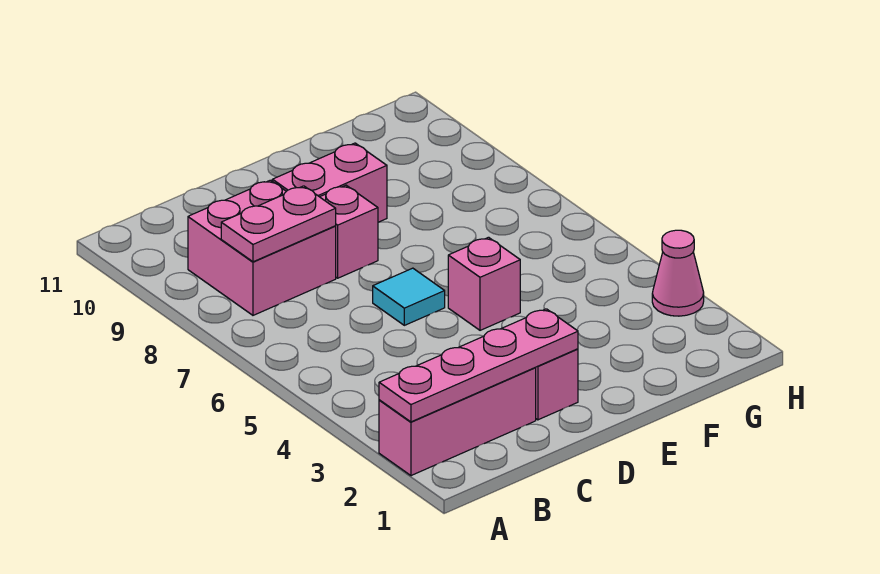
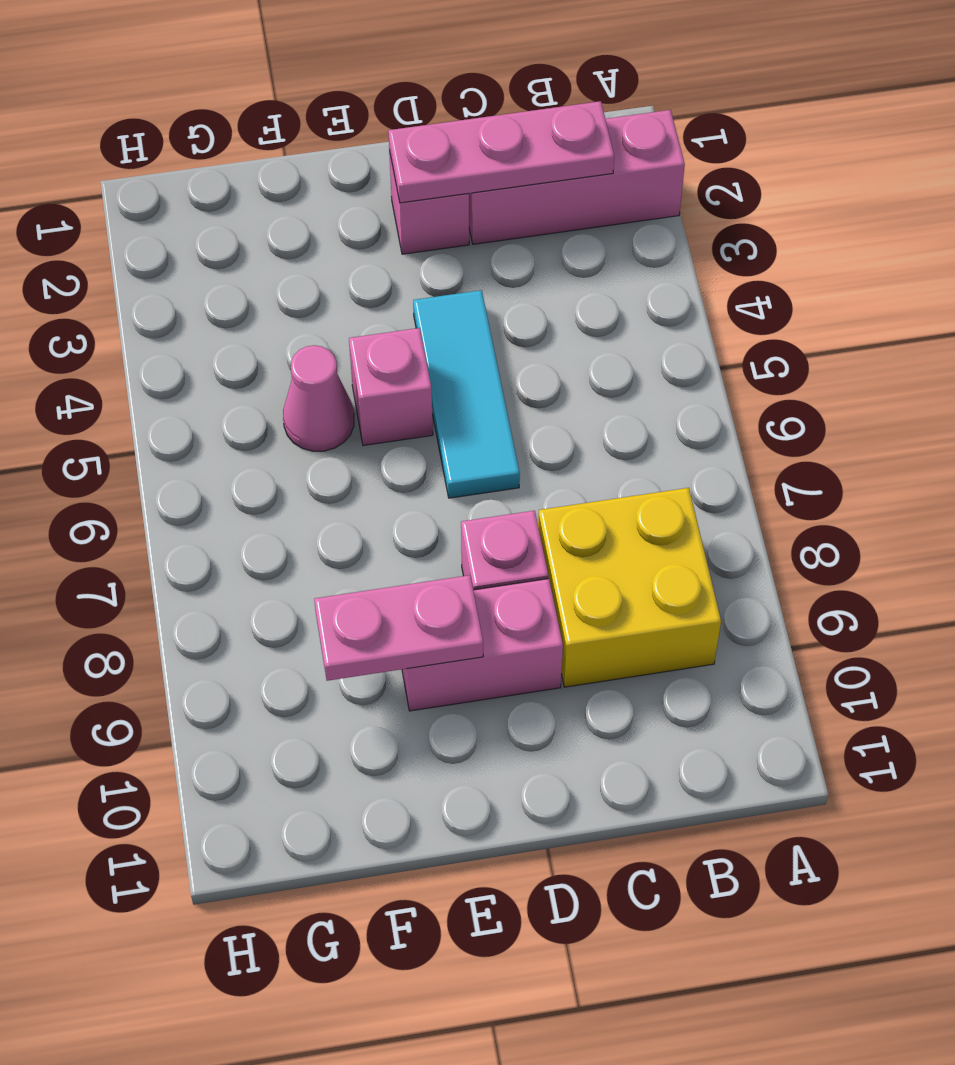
pink 1x4 plate [379,309,578,422] -> pink 1x3 plate [388,101,614,203]
pink 2x2 brick [188,180,336,315] -> yellow 2x2 brick [538,488,721,687]
pink 1x2 plate [221,186,336,262] -> pink 1x2 plate moved to [314,575,483,681]
cyan 1x1 tile [373,268,445,325] -> cyan 1x3 tile [413,290,520,498]
pink 1x1 cone [652,230,704,316] -> pink 1x1 cone moved to [283,345,354,451]

